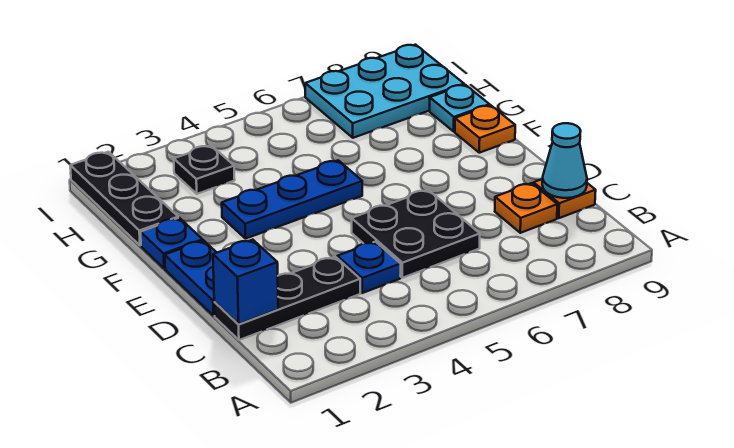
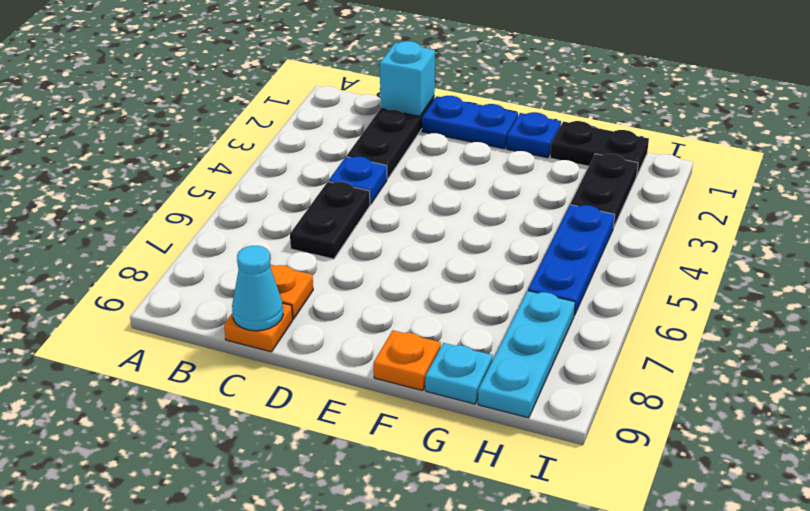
blue 1x1 brick [213,240,278,324] -> cyan 1x1 brick [380,41,435,116]
black 2x2 plate [352,190,480,278] -> black 1x2 plate [290,182,370,259]
blue 1x3 plate [222,160,362,239] -> blue 1x3 plate moved to [528,205,615,316]
black 1x3 plate [70,152,178,245] -> black 1x2 plate [550,121,649,175]
black 1x1 plate [174,145,235,194] -> black 1x2 plate [570,154,638,228]
cyan 2x3 plate [305,45,464,138] -> cyan 1x3 plate [478,291,575,418]

